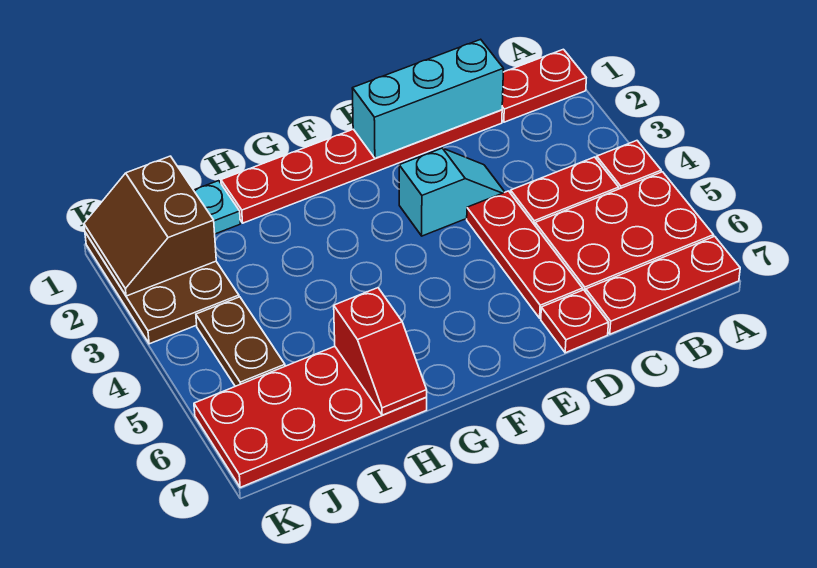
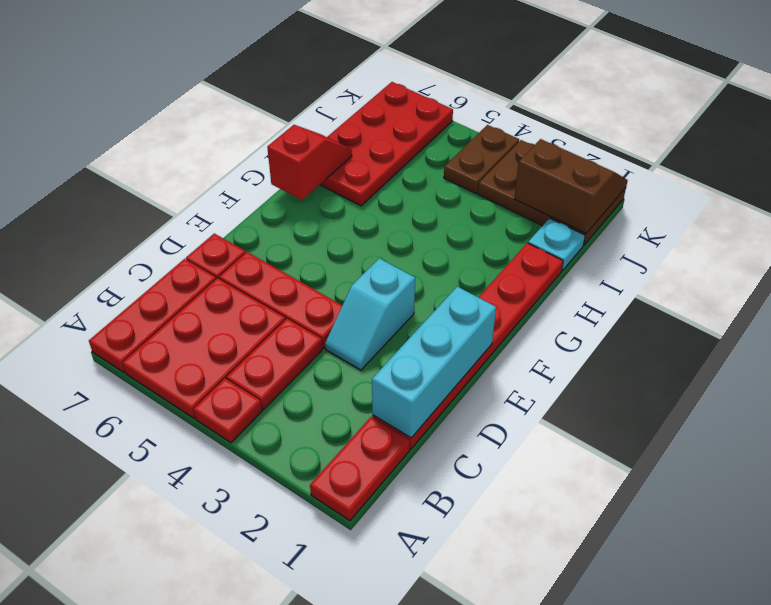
red 1x2 slope [334,288,427,415] -> red 1x2 slope turned to [267,125,352,200]
brown 1x2 plate [196,297,285,386] -> brown 1x2 plate turned to [444,125,519,193]

